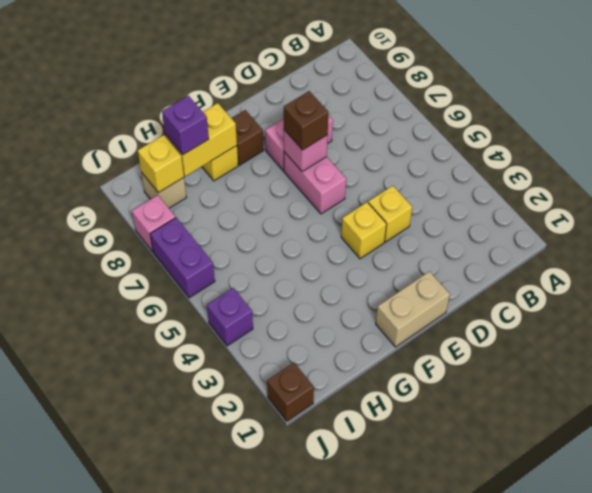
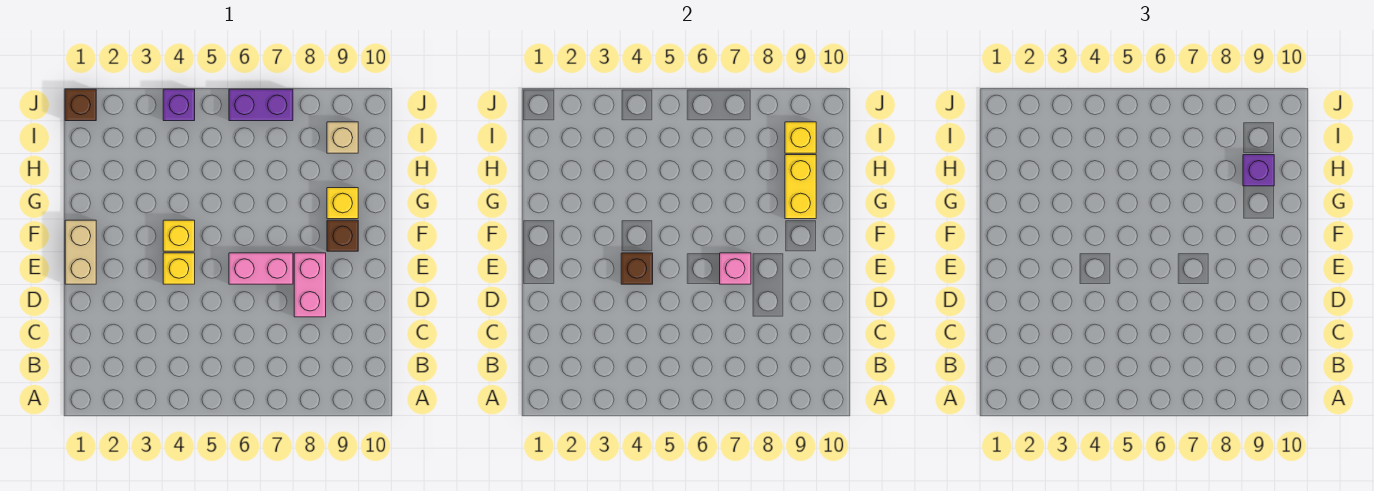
yellow 1x1 brick [368,186,412,242] -> yellow 1x1 brick moved to [163,220,195,251]
brown 1x1 brick [284,91,329,150] -> brown 1x1 brick moved to [621,253,653,284]
pink 1x1 brick [132,195,176,252] -> none

